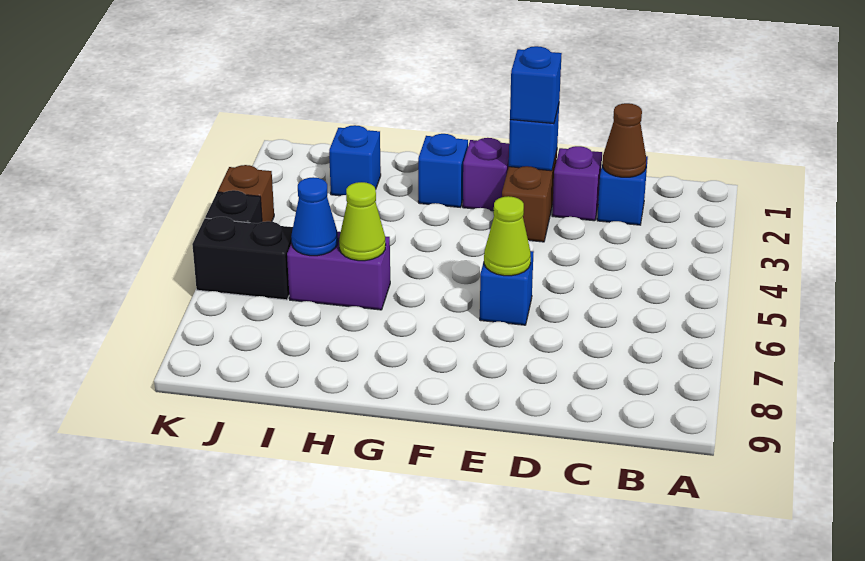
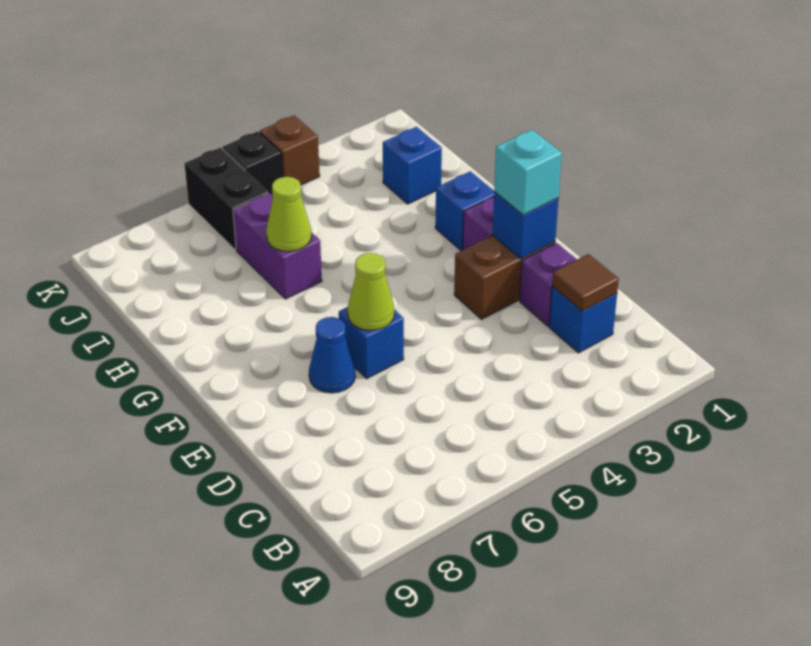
brown 1x1 cone [602,103,646,177] -> brown 1x1 tile [552,254,619,311]
blue 1x1 brick [510,46,562,124] -> cyan 1x1 brick [494,130,562,215]
blue 1x1 cone [291,177,338,256] -> blue 1x1 cone moved to [309,317,355,393]

